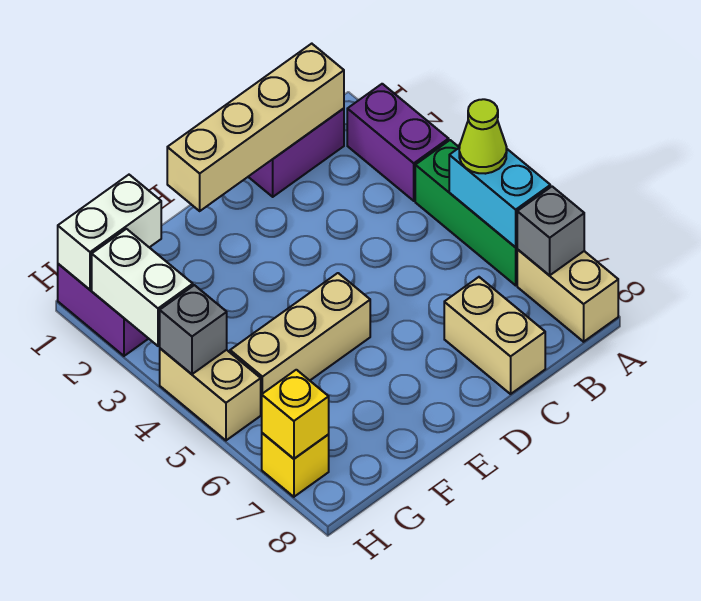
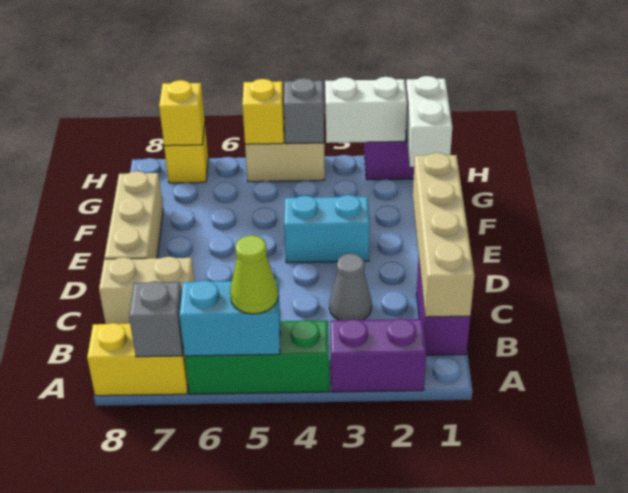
tan 1x2 brick [517,249,618,342] -> yellow 1x2 brick [87,323,188,396]
none -> grey 1x1 cone [329,254,372,320]
none -> cyan 1x2 brick [284,195,370,263]
tan 1x3 brick [230,273,370,414] -> tan 1x3 brick moved to [104,171,163,259]
none -> yellow 1x1 brick [242,79,284,144]

